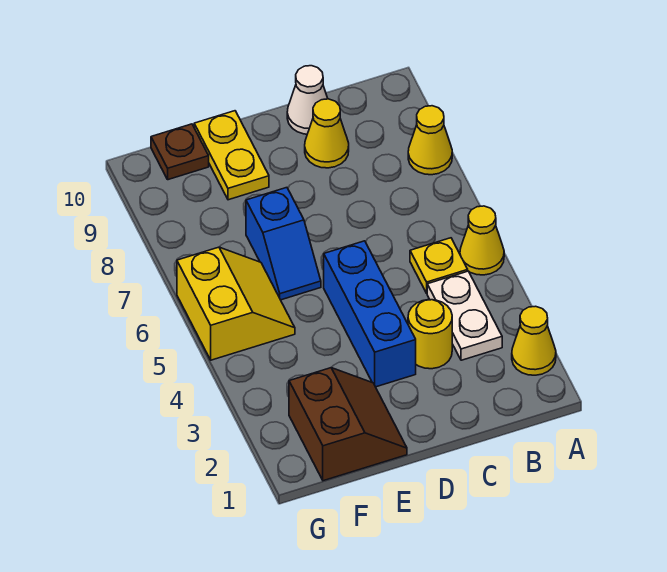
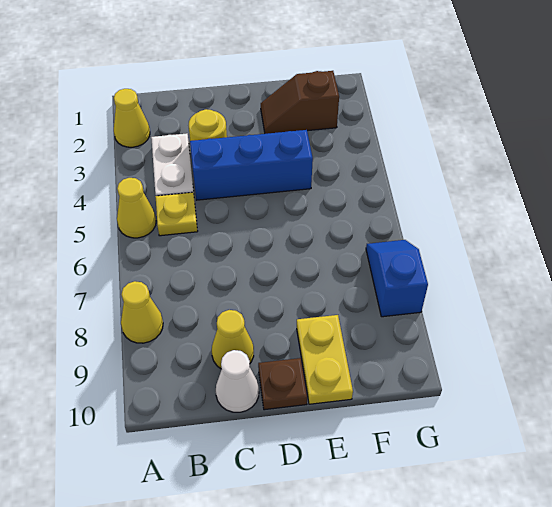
blue 1x3 brick [324,241,416,387] -> blue 1x3 brick turned to [190,130,313,200]
brown 2x2 slope [289,368,407,481] -> brown 1x2 slope [261,71,339,134]
blue 1x2 slope [246,188,321,300] -> blue 1x2 slope moved to [366,240,428,317]
yellow 2x2 slope [177,247,295,360] -> none
brown 1x1 plate [151,124,209,180] -> brown 1x1 plate moved to [258,358,307,410]

